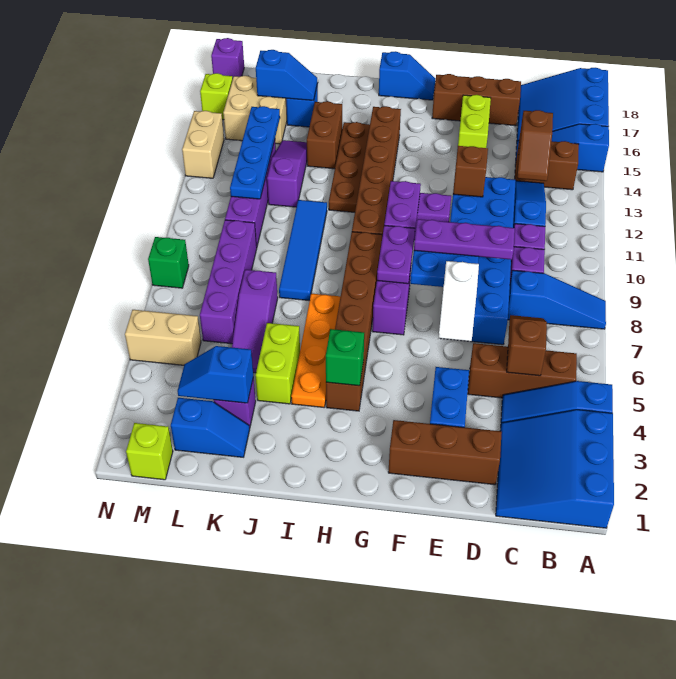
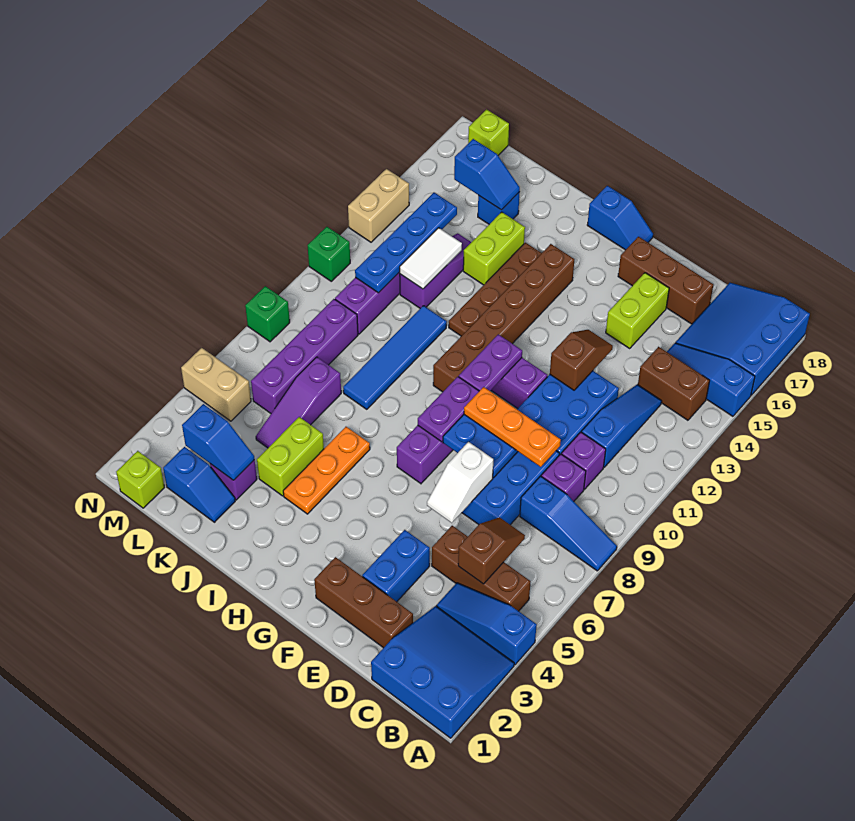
blue 3x3 slope [496,410,614,528] -> blue 3x3 slope turned to [371,606,514,738]
brown 1x2 slope [517,110,553,181] -> none
purple 1x3 plate [414,219,515,260] -> orange 1x3 plate [464,387,561,467]
brown 1x6 brick [326,232,382,411] -> none
green 1x1 brick [326,329,364,386] -> green 1x1 brick moved to [307,227,350,281]
orange 1x4 plate [291,294,341,407] -> orange 1x3 plate [283,427,370,514]
brown 1x2 brick [307,101,342,169] -> lime 1x2 brick [463,212,525,285]
blue 1x2 slope [177,346,253,403] -> blue 1x2 slope turned to [182,404,254,480]
none -> white 1x2 tile [400,228,462,289]
tan 2x2 brick [223,76,287,144] -> none
lime 1x1 brick [200,73,233,120] -> lime 1x1 brick moved to [468,109,509,155]
purple 1x1 brick [211,38,244,78] -> none

